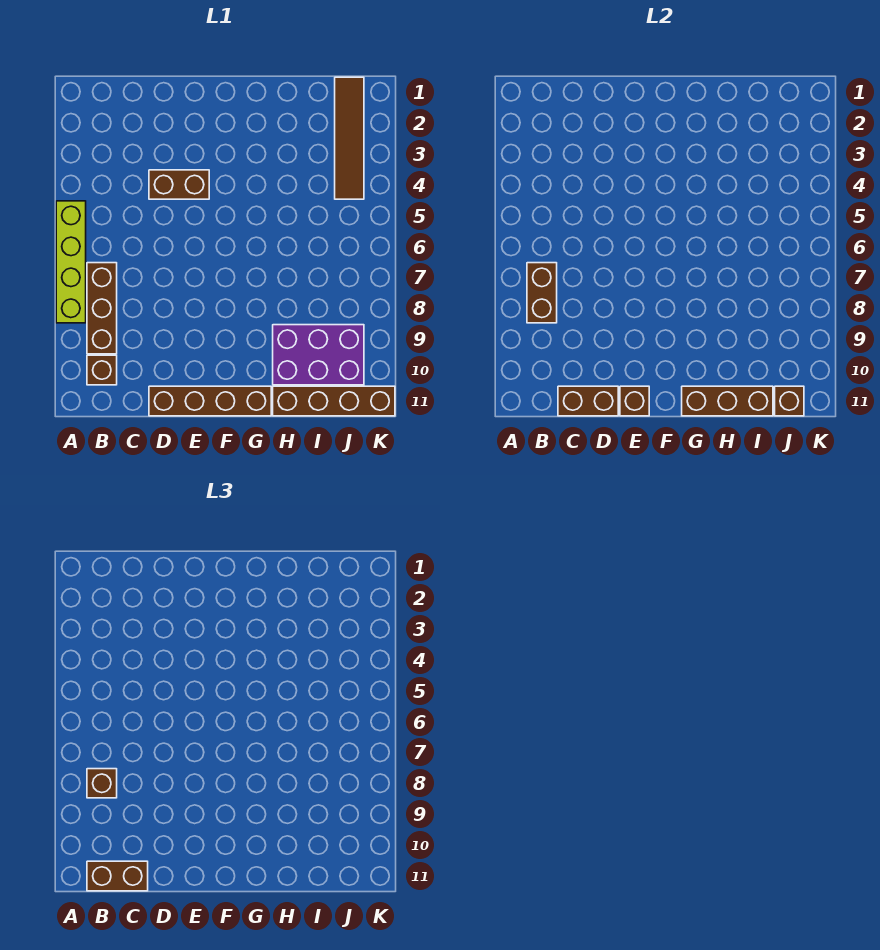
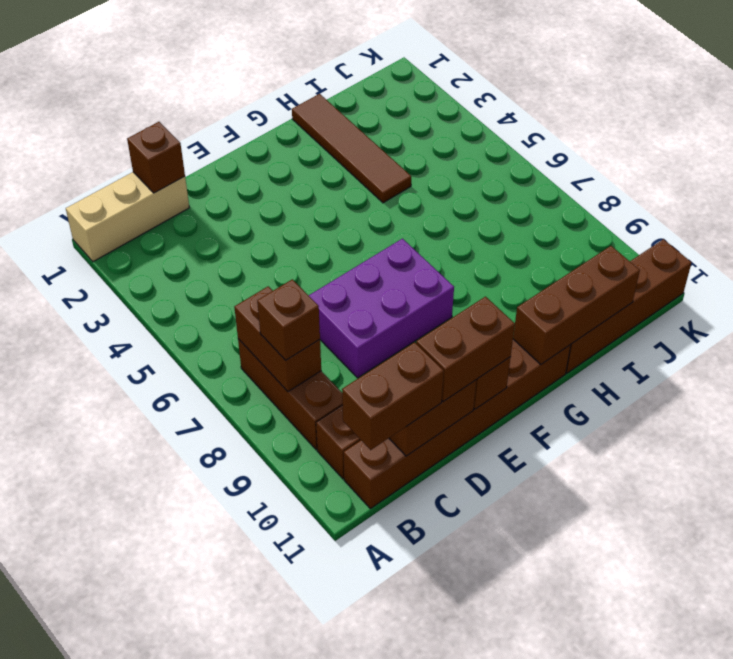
none -> tan 1x3 brick [66,172,189,262]
lime 1x4 brick [56,201,86,323] -> none
brown 1x2 brick [149,170,209,199] -> brown 1x2 brick moved to [416,297,515,401]
brown 1x4 brick [149,386,271,416] -> brown 1x6 brick [344,339,571,509]
purple 2x3 brick [273,325,364,385] -> purple 2x3 brick moved to [309,239,454,378]
brown 1x4 tile [335,77,364,199] -> brown 1x4 tile moved to [292,94,411,203]
brown 1x1 brick [775,386,804,416] -> brown 1x1 brick moved to [127,122,185,193]

